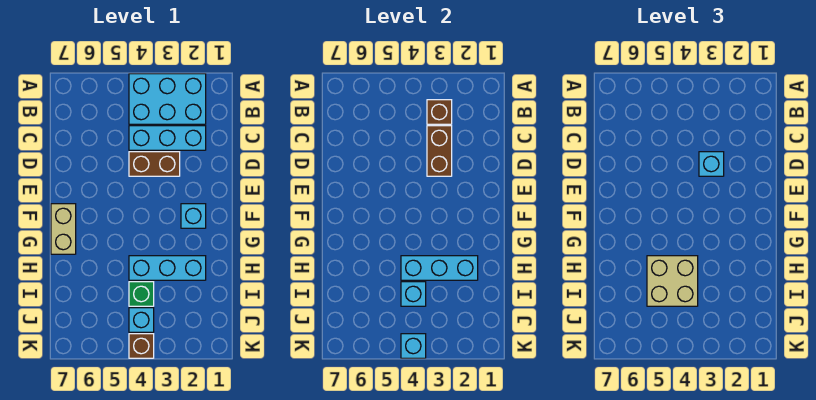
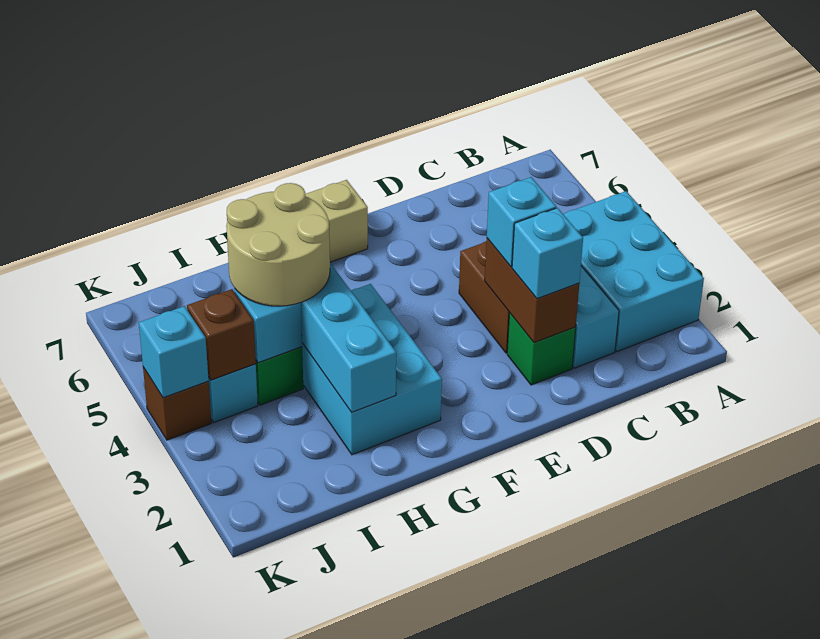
brown 1x1 brick [427,100,452,124] -> brown 1x1 brick moved to [187,289,256,380]
brown 1x2 brick [427,126,452,176] -> brown 1x2 brick turned to [485,238,579,343]
none -> green 1x1 brick [507,313,576,385]
cyan 1x1 brick [181,204,206,228] -> cyan 1x1 brick moved to [512,208,583,299]
cyan 1x3 brick [129,256,206,280] -> cyan 2x3 brick [302,284,442,455]
tan 2x2 brick [647,256,698,306] -> tan 2x2 round brick [226,183,330,306]

